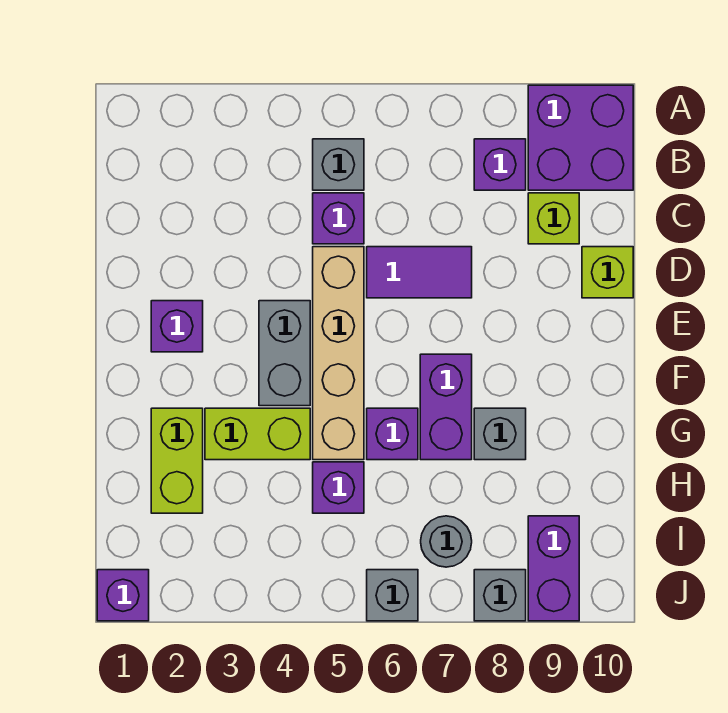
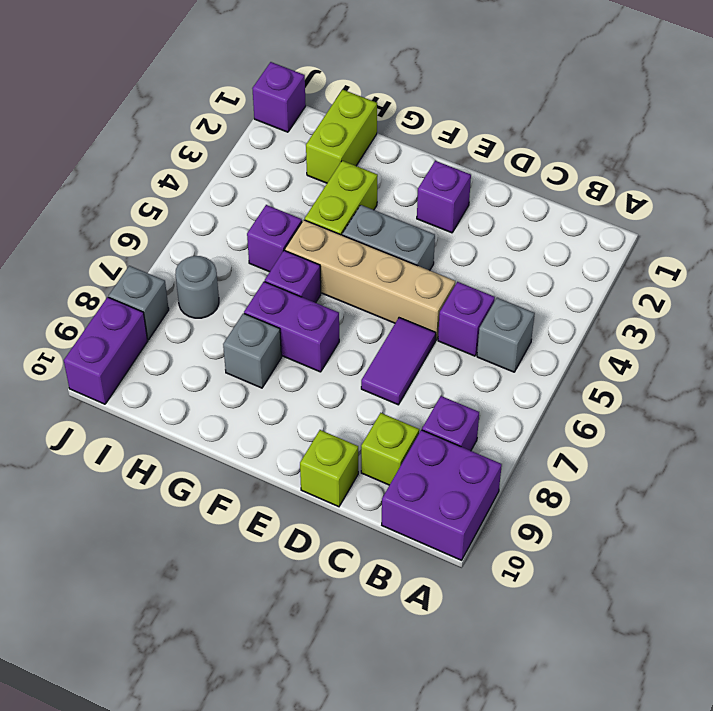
lime 1x2 brick [151,408,203,513] -> lime 1x2 brick turned to [306,90,377,183]
purple 1x2 brick [528,516,579,621] -> purple 1x2 brick turned to [64,297,148,404]
grey 1x1 brick [367,570,418,621] -> none

